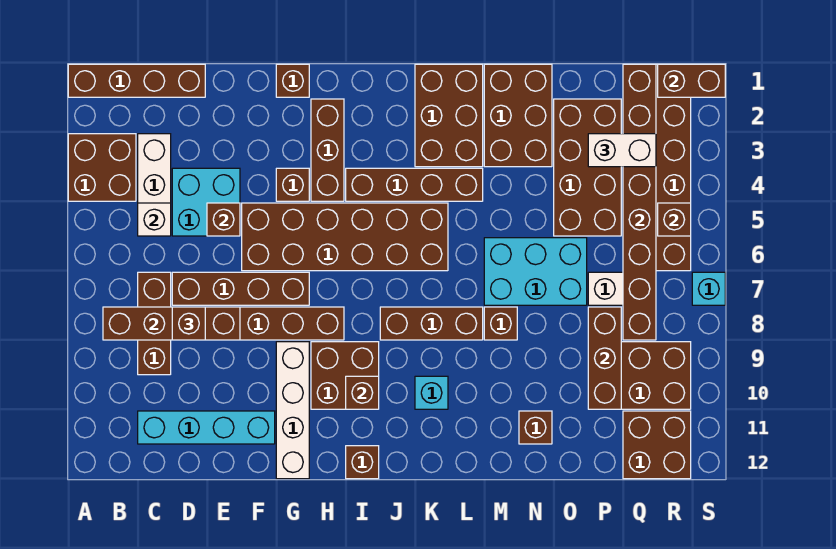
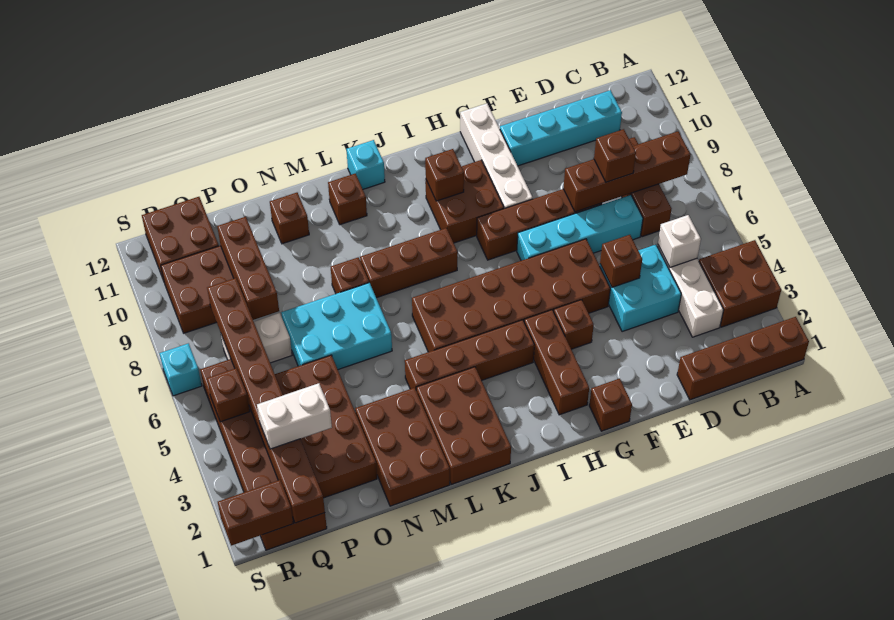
brown 1x4 brick [172,272,309,305] -> cyan 1x4 brick [517,195,643,261]
brown 1x1 brick [346,446,379,479] -> brown 1x1 brick moved to [328,173,367,225]
cyan 1x1 brick [415,376,448,409] -> cyan 1x1 brick moved to [347,140,385,189]

